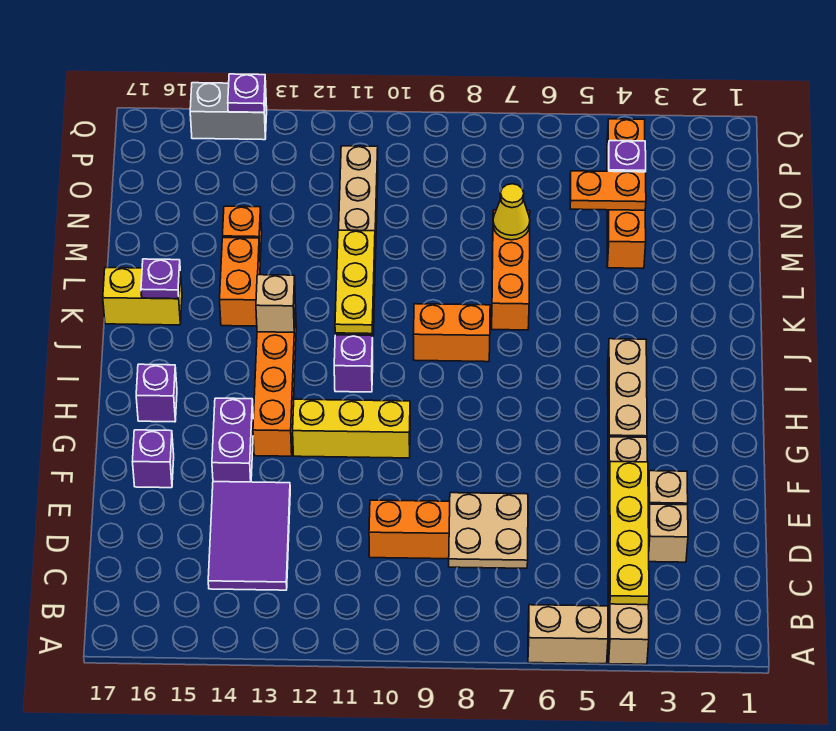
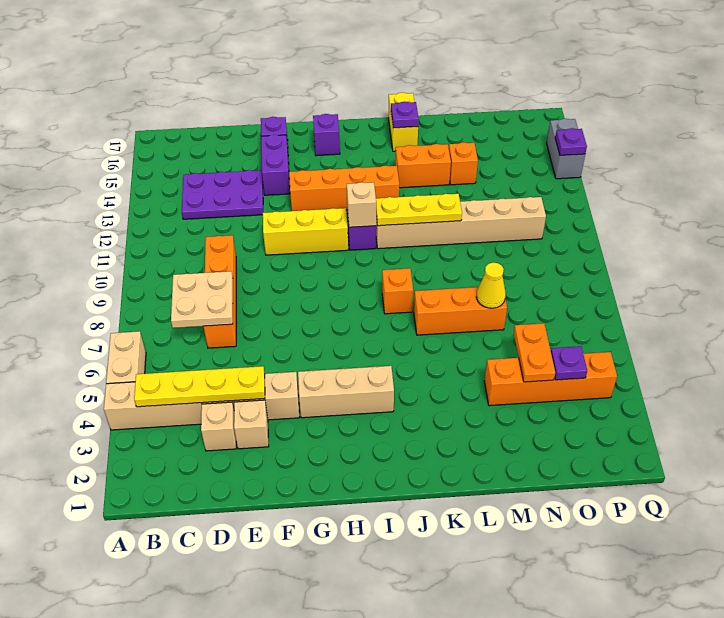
purple 2x3 tile [208,482,290,590] -> purple 2x3 plate [182,170,263,219]
purple 1x2 brick [212,398,253,482] -> purple 1x2 brick turned to [261,135,290,195]
yellow 1x3 brick [293,399,410,458] -> yellow 1x3 brick turned to [263,208,348,255]
orange 1x2 brick [413,304,490,362] -> orange 1x1 brick [382,268,413,314]
tan 1x1 brick [256,275,295,332] -> tan 1x1 brick moved to [347,182,376,227]

